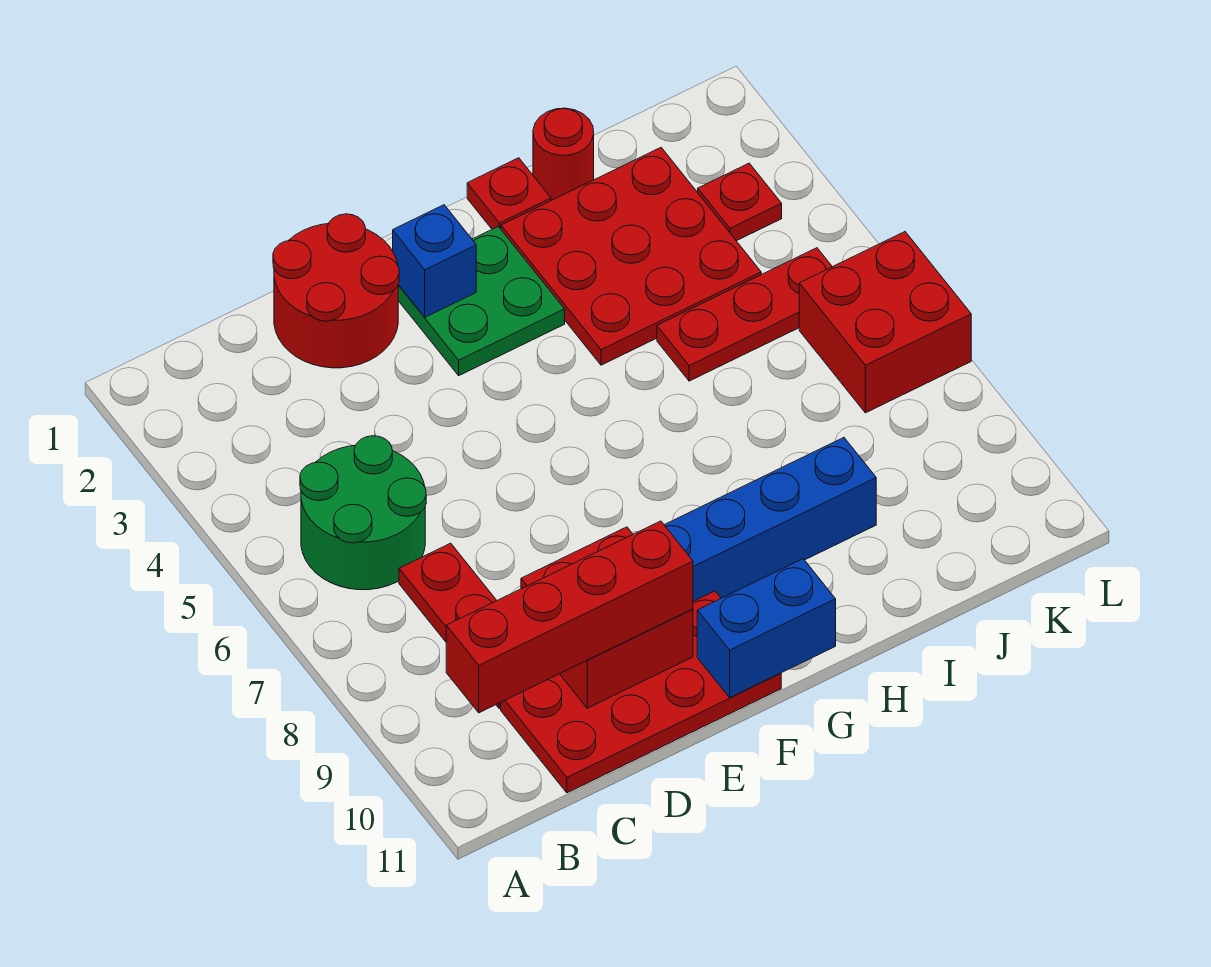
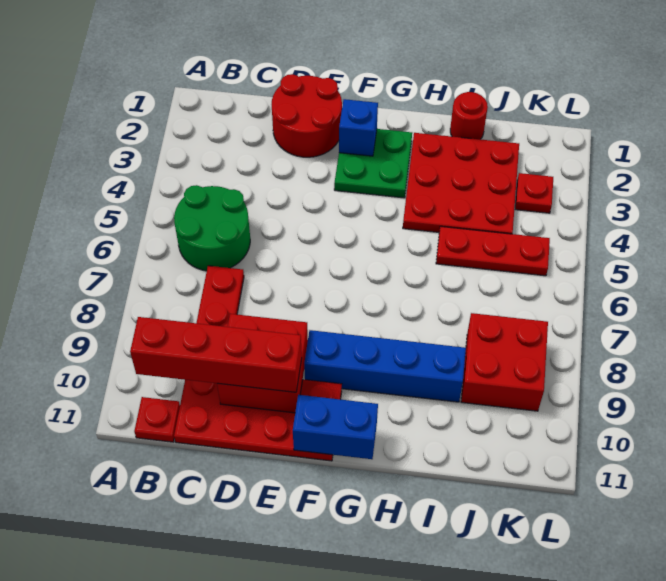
red 1x1 plate [467,158,551,229] -> red 1x1 plate moved to [134,397,180,442]
red 2x2 brick [799,232,971,413] -> red 2x2 brick moved to [461,313,548,411]

